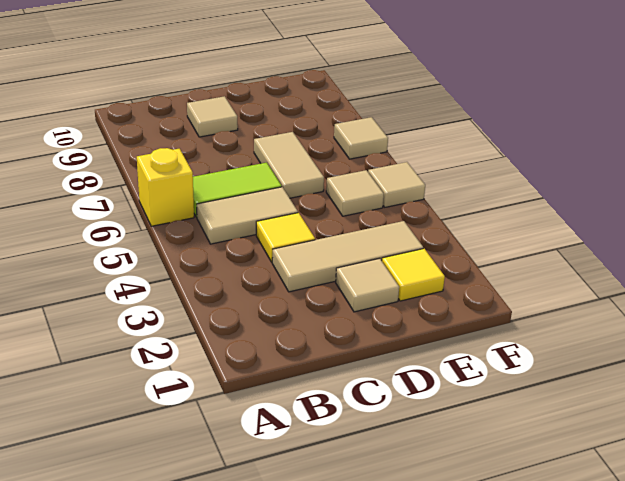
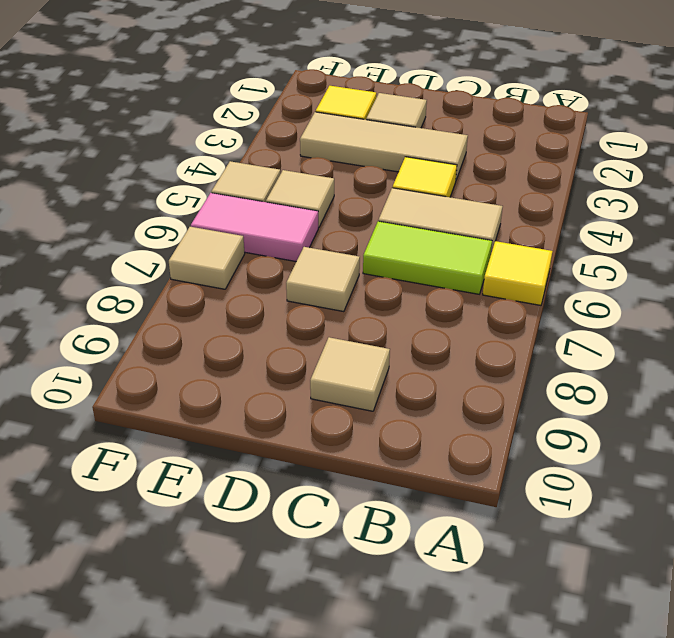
yellow 1x1 brick [137,148,194,226] -> yellow 1x1 tile [483,241,552,305]
tan 1x2 tile [254,132,324,198] -> tan 1x1 tile [286,247,360,312]
none -> pink 1x2 tile [191,193,318,261]

